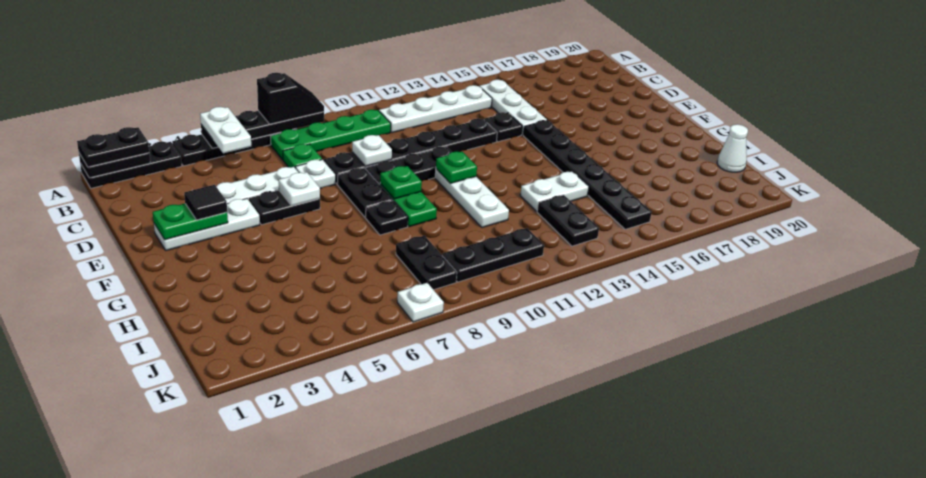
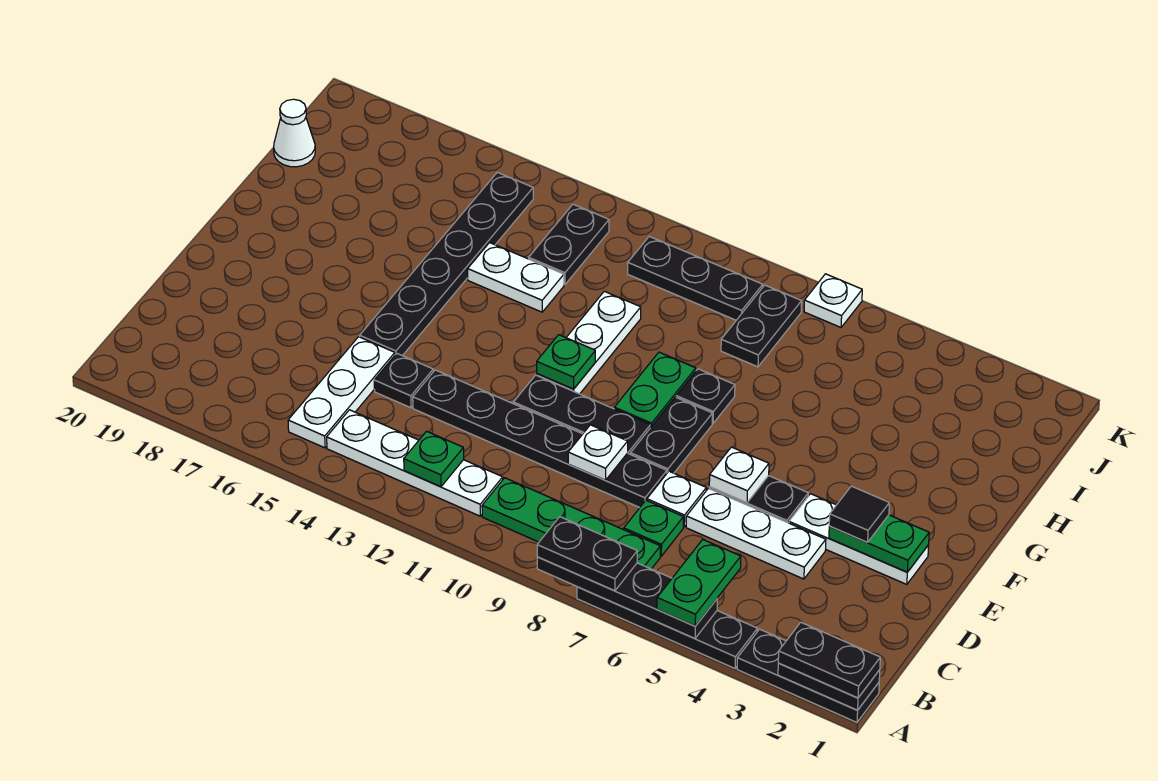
white 1x2 plate [200,107,251,153] -> green 1x2 plate [657,540,741,626]
black 1x2 slope [257,73,324,124] -> black 1x2 plate [537,517,637,591]
green 1x1 plate [380,166,422,199] -> green 1x1 plate moved to [404,431,464,487]

